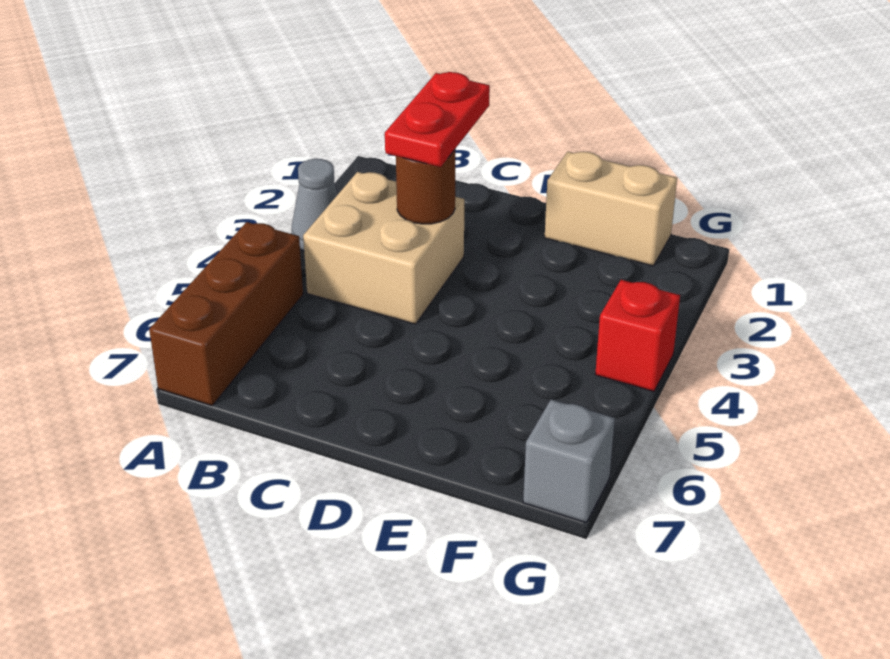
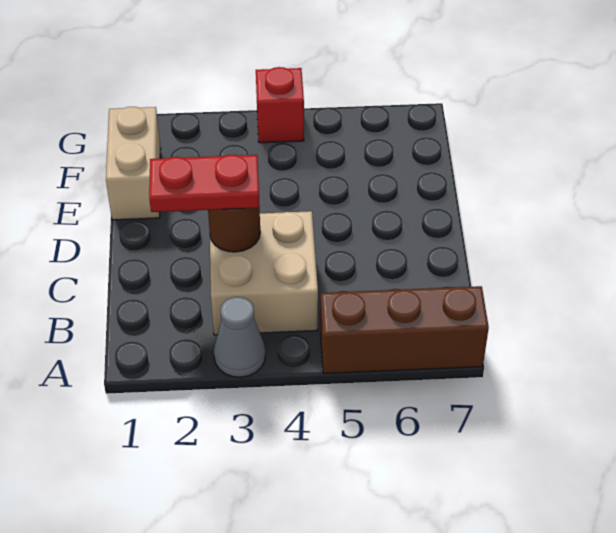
grey 1x1 brick [523,399,615,523] -> none

